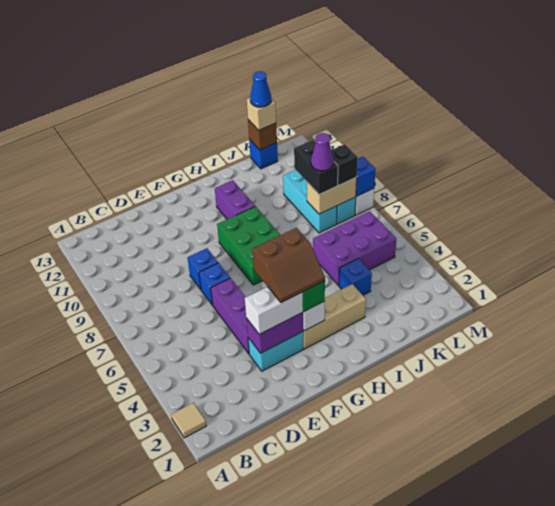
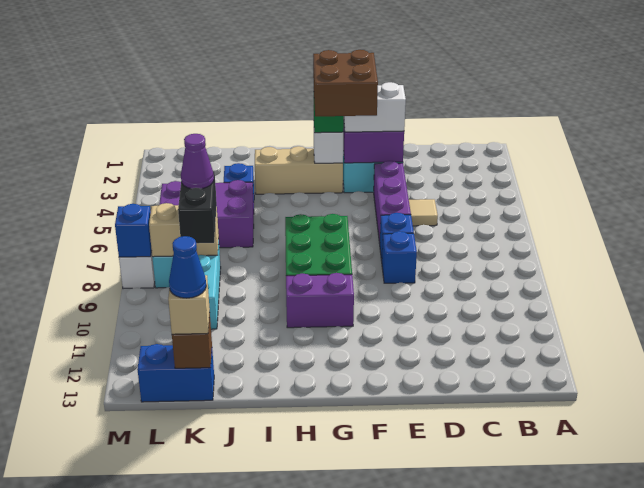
tan 1x1 tile [171,403,206,438] -> tan 1x1 tile moved to [409,199,438,226]
brown 2x2 slope [252,228,325,303] -> brown 2x2 brick [313,50,378,116]
purple 1x2 brick [215,180,255,219] -> purple 1x2 brick turned to [286,273,354,328]
blue 1x1 brick [249,139,278,169] -> blue 1x2 brick [137,344,214,402]
black 1x1 brick [331,144,358,185] -> none

